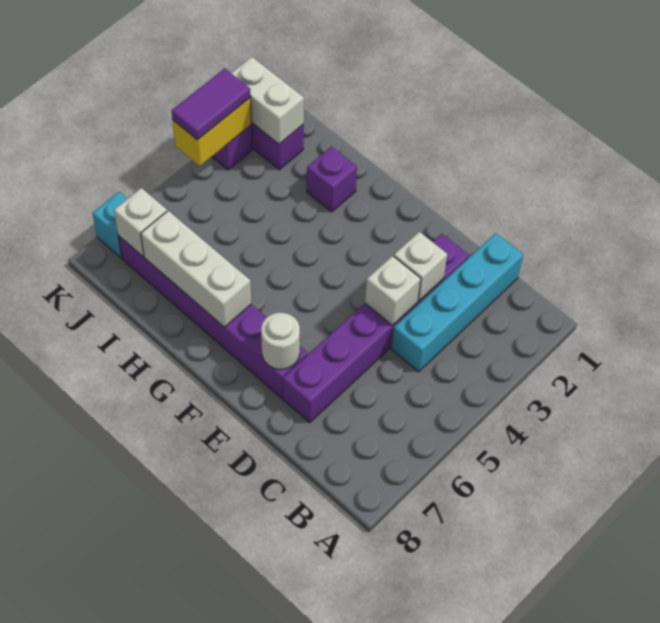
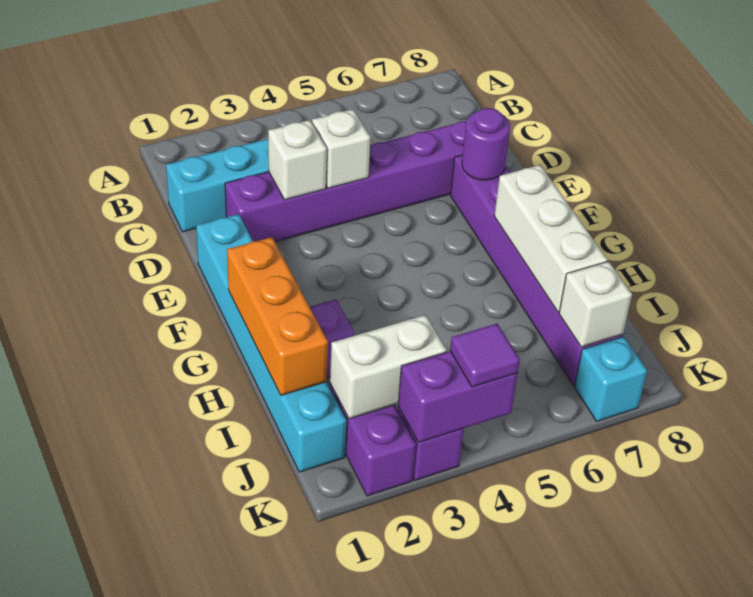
none -> cyan 1x6 brick [196,214,346,472]
white 1x1 round brick [261,313,300,369] -> purple 1x1 round brick [462,108,510,180]
none -> orange 1x3 brick [227,237,328,395]
white 1x2 brick [231,57,304,144] -> white 1x2 brick turned to [330,315,447,419]
yellow 1x2 brick [172,98,252,166] -> purple 1x2 brick [398,351,518,443]
purple 1x2 tile [171,68,250,140] -> purple 1x1 tile [450,324,520,387]

